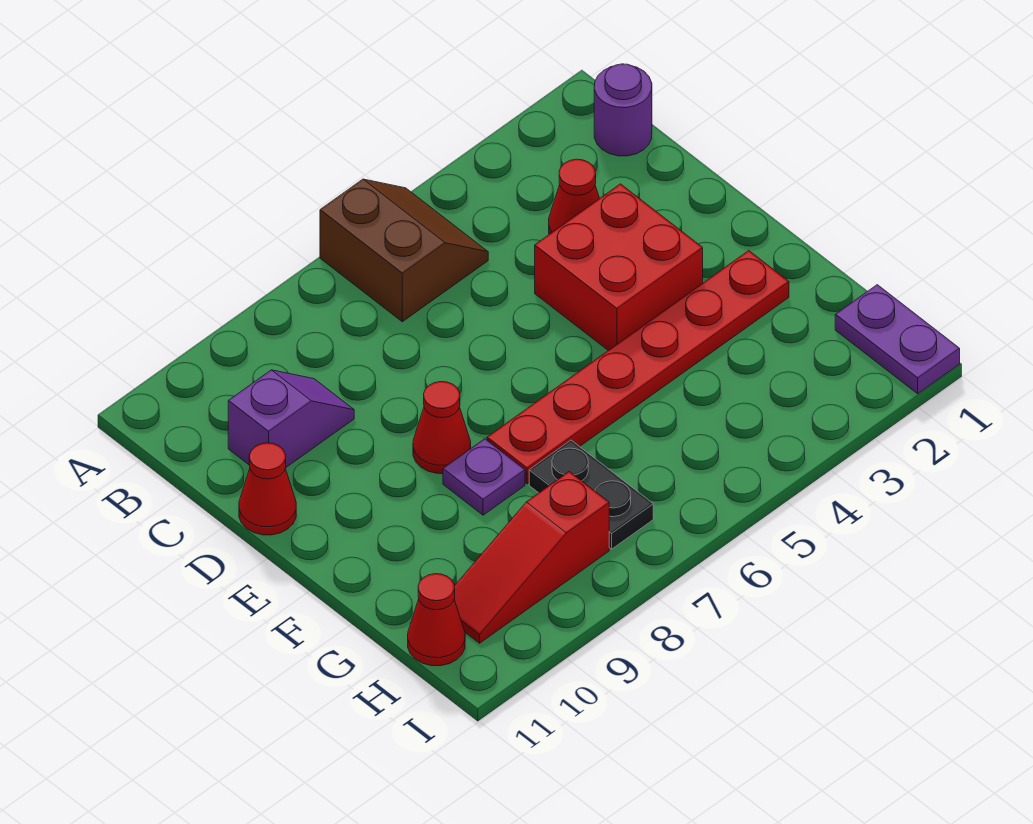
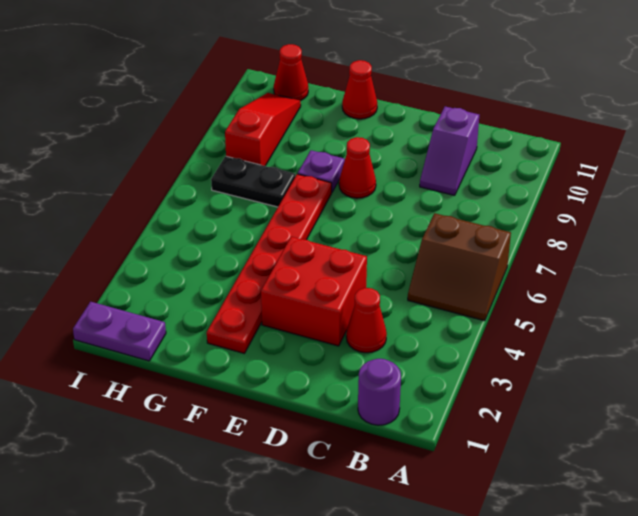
red 1x1 cone [239,443,296,535] -> red 1x1 cone moved to [342,60,377,119]

